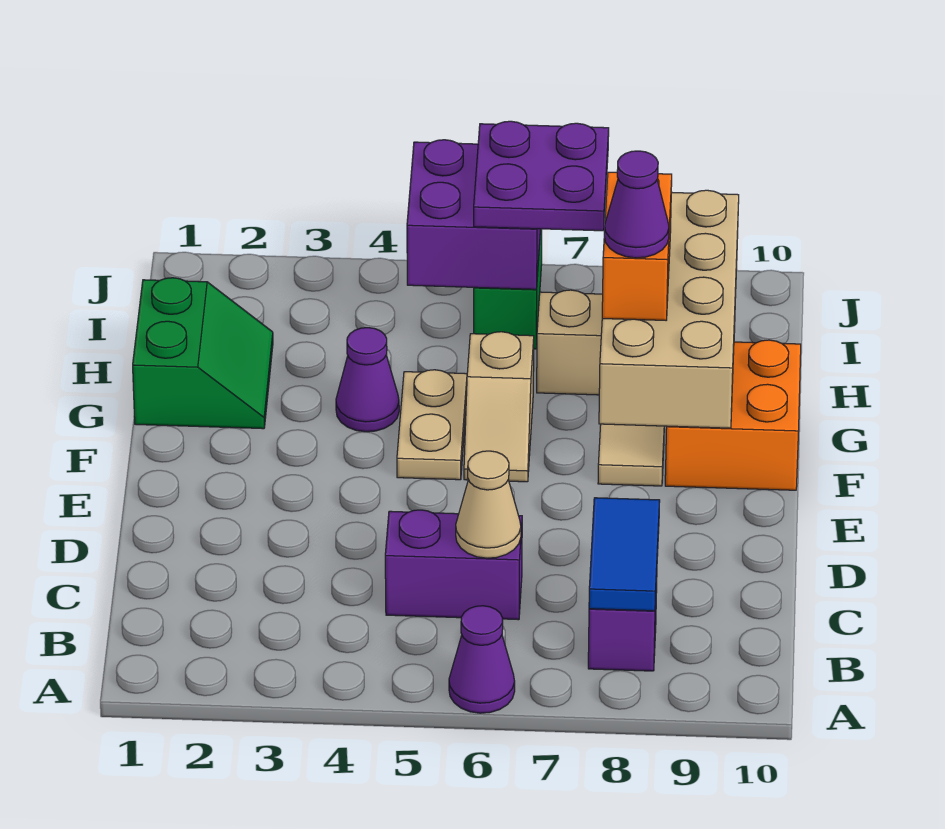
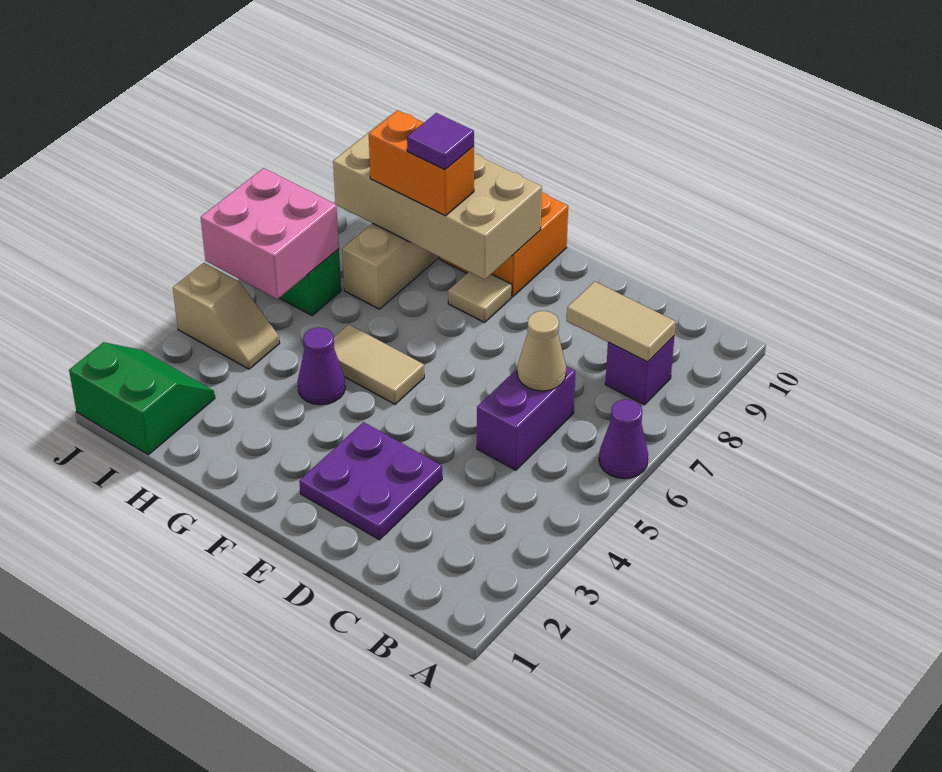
blue 1x2 tile [589,498,660,611] -> tan 1x2 tile [567,281,676,362]
tan 1x2 plate [397,370,467,480] -> tan 1x2 tile [334,325,424,404]
tan 1x2 slope [464,332,534,482] -> tan 1x2 slope moved to [173,263,280,369]
green 2x2 slope [133,278,273,429] -> green 2x2 slope moved to [69,342,215,455]
purple 1x1 cone [604,151,669,258] -> purple 1x1 tile [407,113,474,170]
purple 2x2 brick [407,140,540,289] -> pink 2x2 brick [201,168,339,299]
purple 2x2 plate [474,121,609,231] -> purple 2x2 plate moved to [299,422,442,540]

